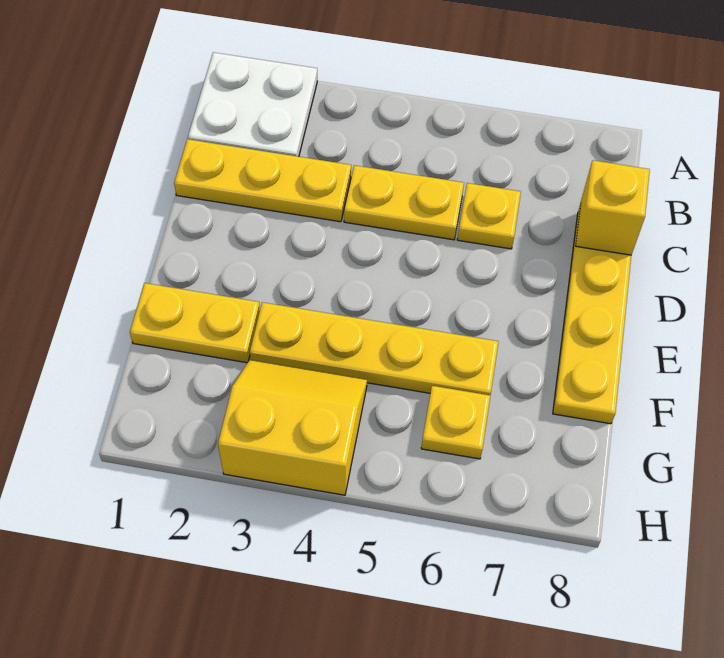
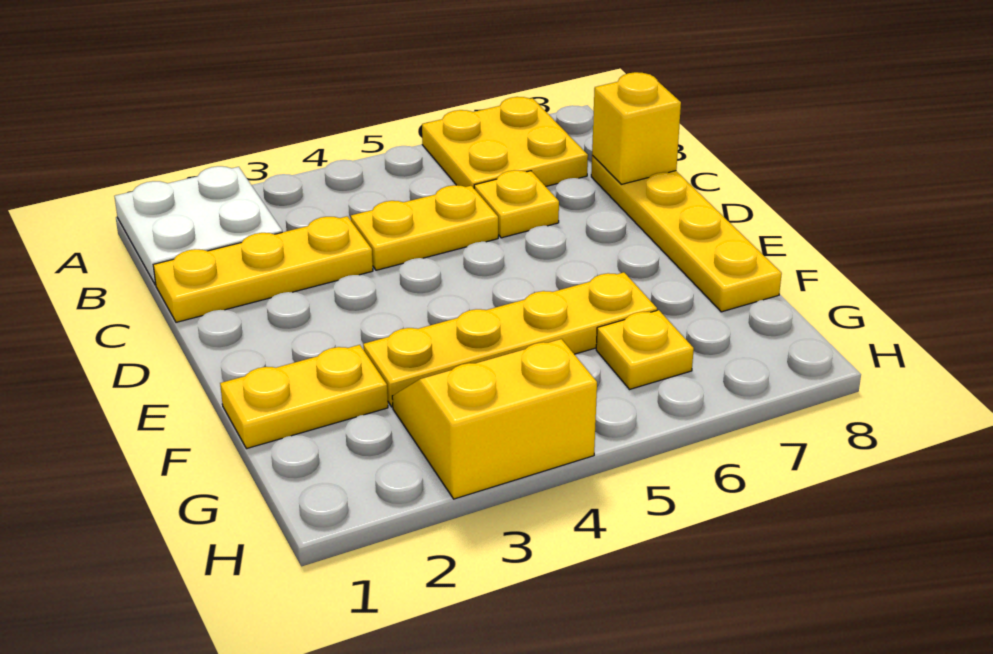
none -> yellow 2x2 plate [422,97,588,188]

